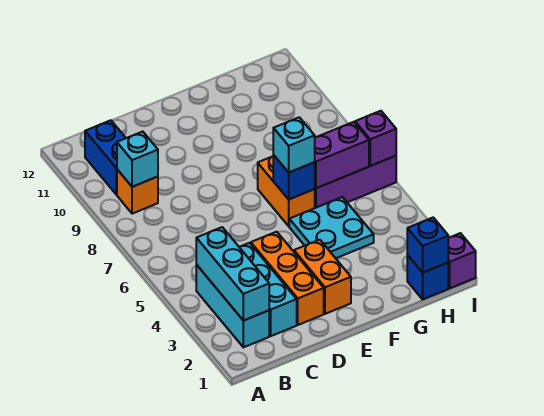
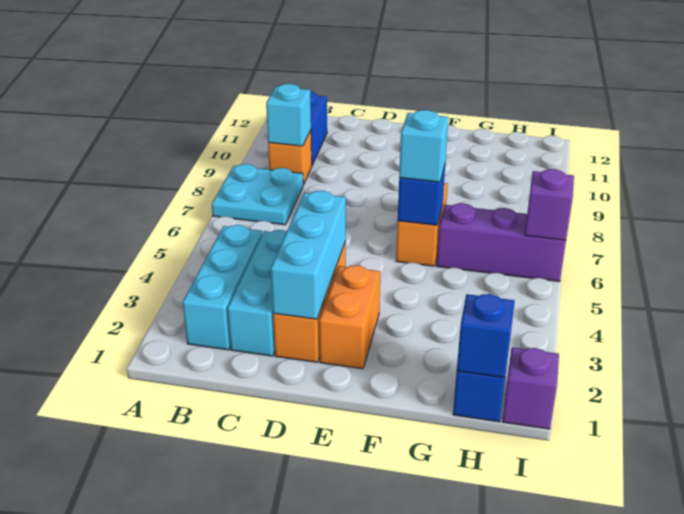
cyan 1x3 brick [196,227,269,321] -> cyan 1x3 brick moved to [271,191,346,319]
cyan 2x2 plate [289,197,374,258] -> cyan 2x2 plate moved to [212,164,303,225]
purple 1x2 brick [315,122,369,188] -> none

